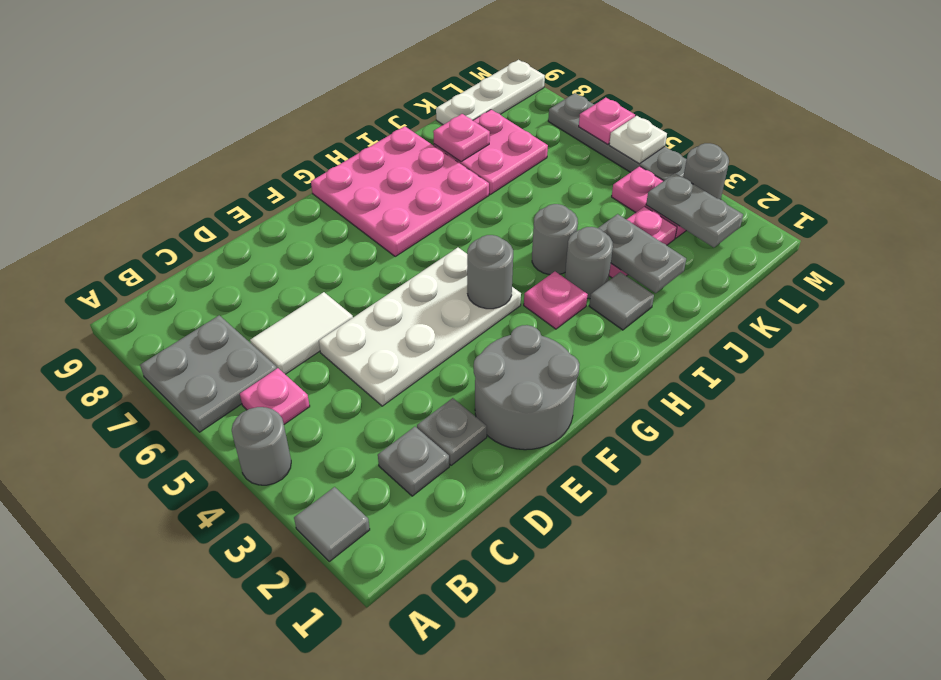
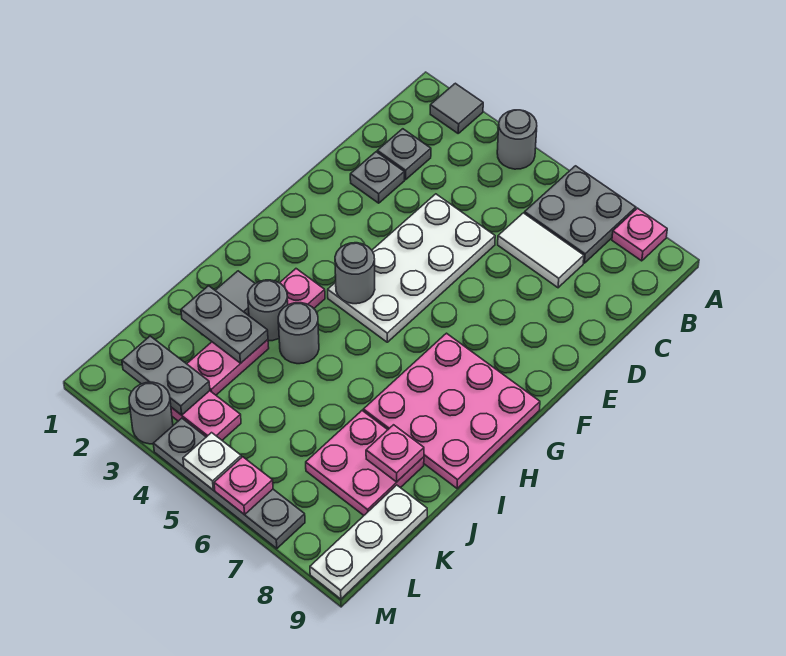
pink 1x1 plate [240,368,310,424] -> pink 1x1 plate moved to [612,208,667,261]
white 1x2 tile [250,292,353,374] -> white 1x2 tile turned to [498,213,584,288]
grey 2x2 round brick [474,325,580,450] -> none

